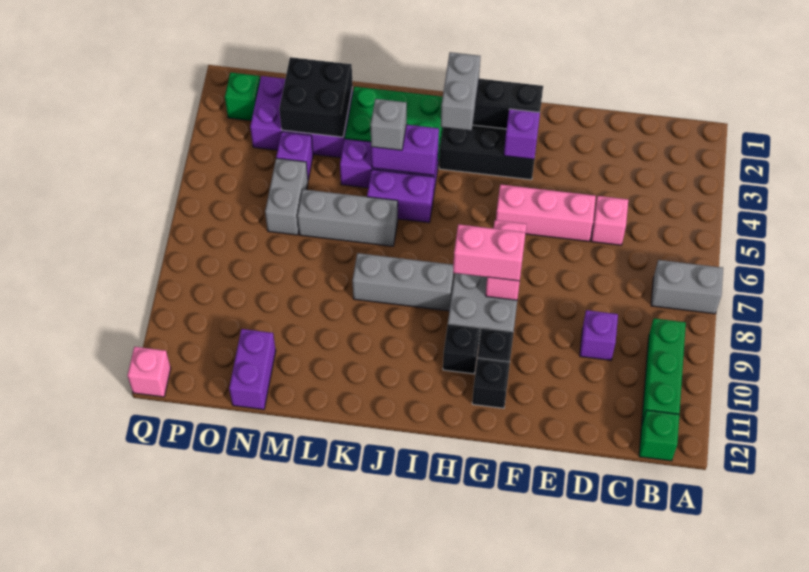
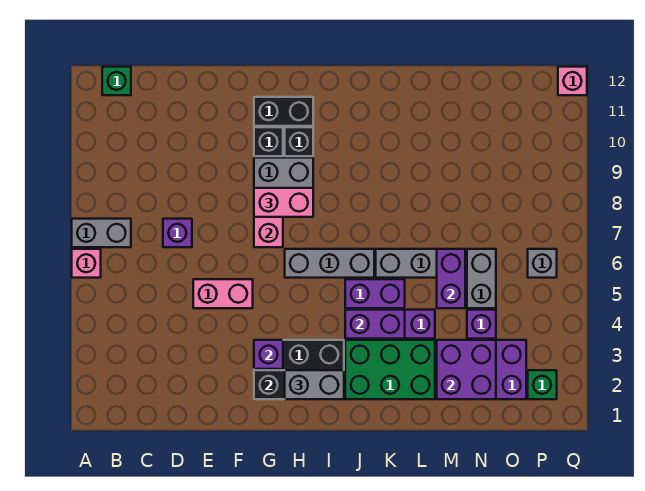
green 1x3 brick [642,318,686,423] -> none
pink 1x1 brick [591,196,628,245] -> pink 1x1 brick moved to [72,249,101,278]
purple 1x1 brick [580,310,618,360] -> purple 1x1 brick moved to [163,219,192,247]
pink 1x3 brick [496,185,596,241] -> pink 1x2 brick [193,279,253,308]
black 1x1 brick [472,358,510,408] -> black 1x2 brick [254,97,313,126]
grey 1x2 brick [441,52,481,130] -> grey 1x2 brick turned to [285,370,344,399]
grey 1x3 brick [352,253,454,311] -> grey 1x3 brick moved to [285,249,374,278]
grey 1x1 brick [371,99,407,150] -> grey 1x1 brick moved to [528,249,557,278]
black 2x2 brick [279,57,353,137] -> purple 2x2 brick [437,340,496,399]
purple 1x2 brick [229,329,276,410] -> purple 1x2 brick moved to [437,249,465,308]

